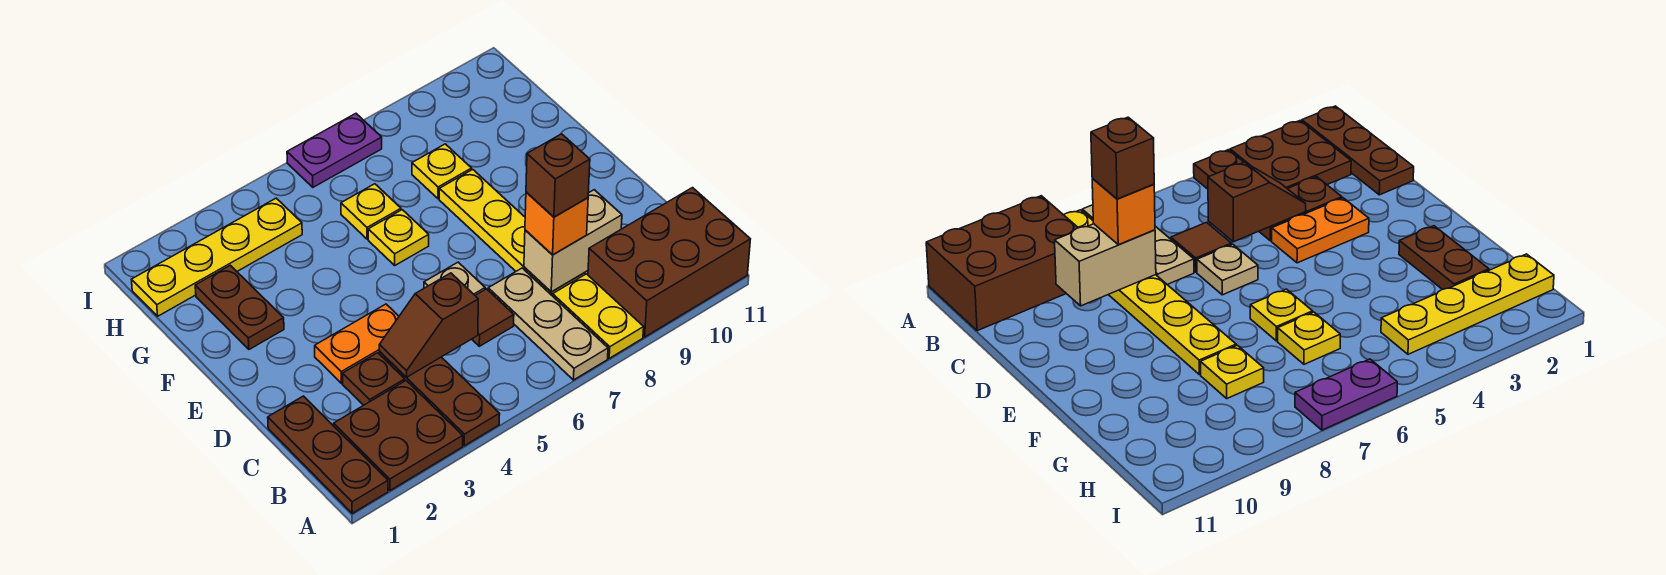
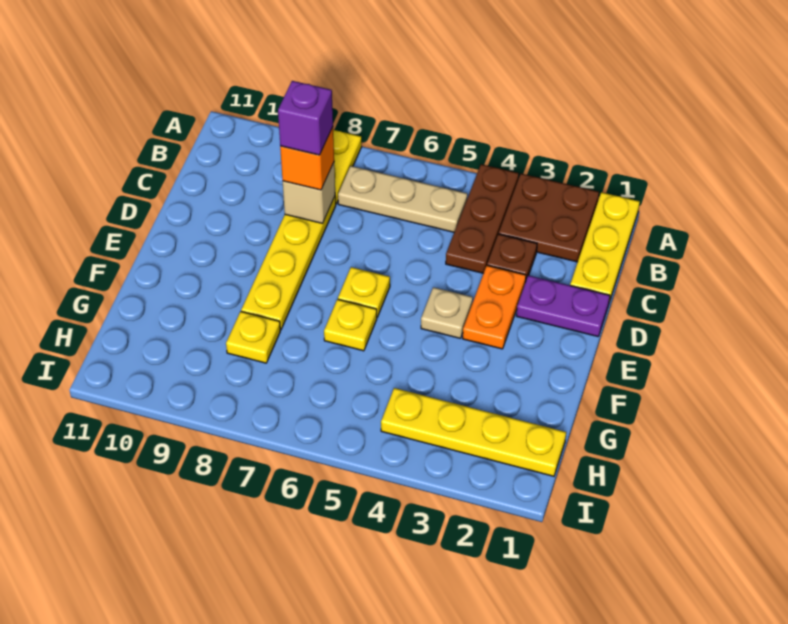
brown 1x3 plate [268,396,388,513] -> yellow 1x3 plate [570,192,640,302]
tan 1x3 plate [488,268,608,380] -> tan 1x3 plate turned to [338,166,467,232]
brown 2x3 brick [588,188,750,337] -> none
brown 1x2 slope [379,273,478,377] -> none
brown 1x1 tile [472,289,514,346] -> none
tan 1x2 brick [524,190,622,292] -> tan 1x1 brick [283,163,335,223]
brown 1x1 brick [526,134,590,217] -> purple 1x1 brick [278,81,333,155]
orange 1x2 plate [315,304,399,383] -> orange 1x2 plate turned to [463,265,526,349]
tan 1x1 plate [424,262,485,295] -> tan 1x1 plate moved to [421,287,473,338]
brown 1x2 plate [195,265,284,349] -> none
yellow 1x1 plate [341,184,401,239] -> yellow 1x1 plate moved to [338,267,390,317]
purple 1x2 plate [287,114,382,187] -> purple 1x2 plate moved to [516,275,610,336]

